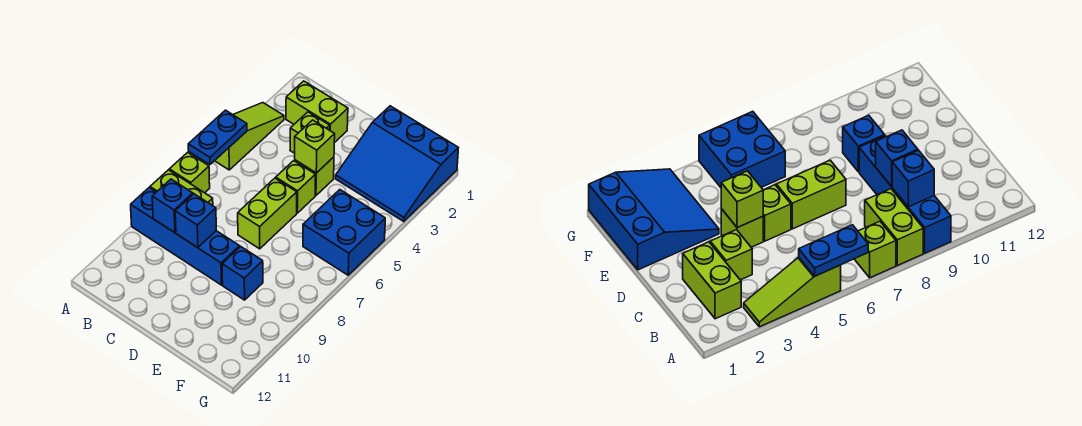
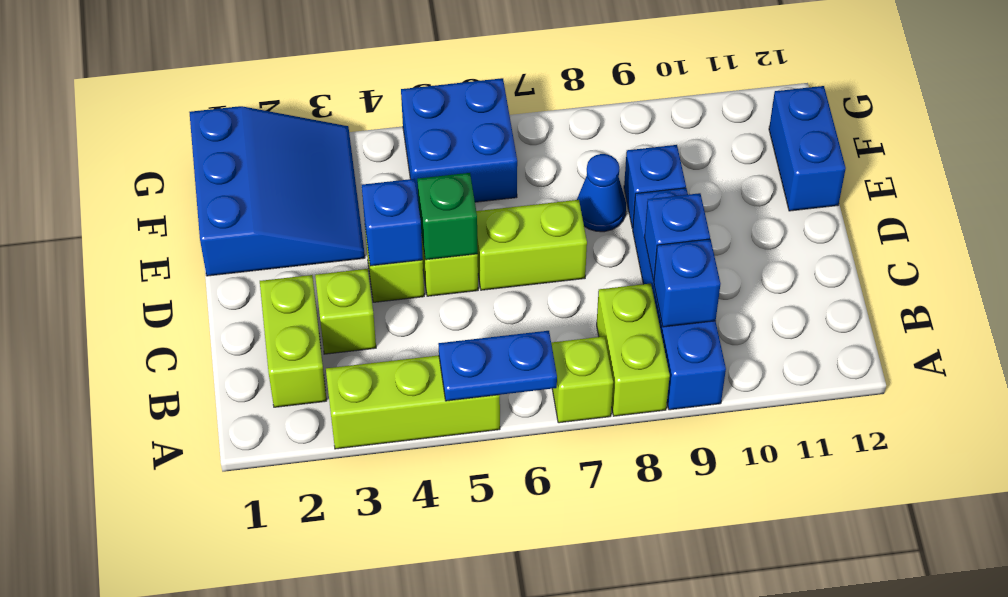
lime 1x3 slope [215,103,284,170] -> lime 1x3 brick [326,355,500,449]
lime 1x1 brick [295,120,335,173] -> blue 1x1 brick [362,179,423,266]
none -> green 1x1 brick [417,173,478,260]
none -> blue 1x1 cone [577,154,626,232]
none -> blue 1x2 brick [769,86,846,211]

